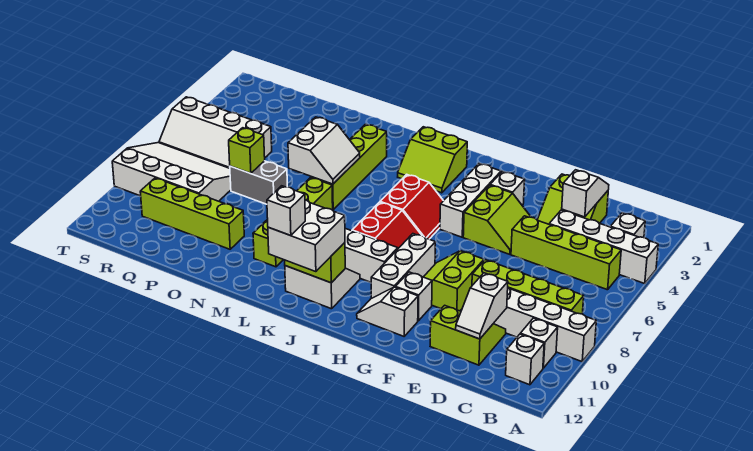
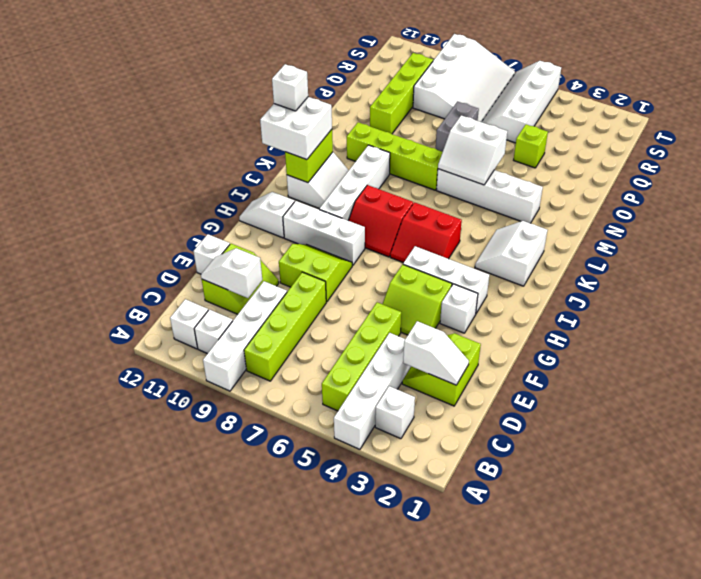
white 1x1 brick [396,272,432,321] -> white 1x1 brick moved to [193,234,230,274]
white 1x2 slope [357,287,418,336] -> white 1x2 slope turned to [239,192,295,238]
lime 2x2 slope [398,127,467,193] -> white 2x2 slope [475,221,547,286]
lime 1x4 brick [311,124,387,209] -> white 1x4 brick [436,169,543,223]
lime 1x1 brick [229,128,265,173] -> lime 1x1 brick moved to [514,124,548,168]

